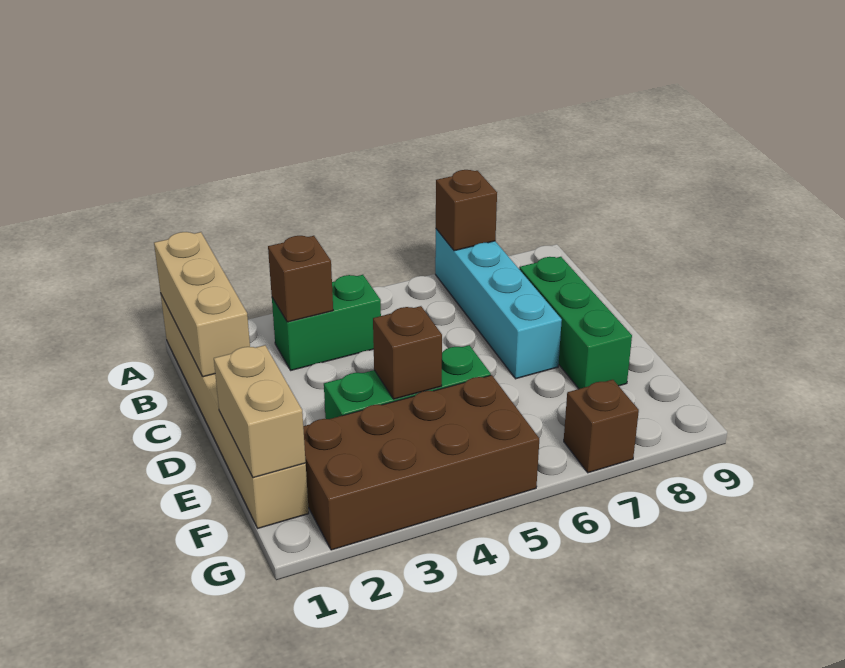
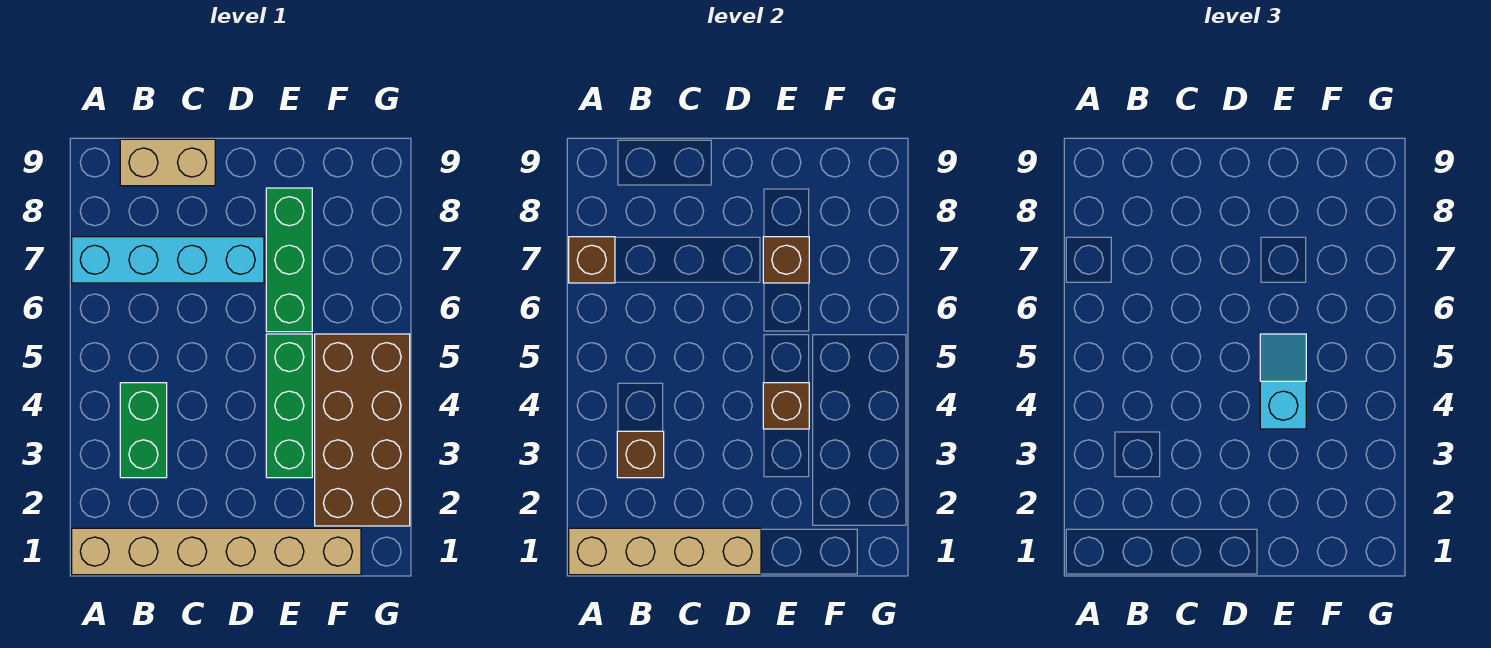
tan 1x3 brick [154,232,250,377] -> tan 1x4 brick [569,528,761,575]
green 1x3 brick [519,257,632,389] -> green 1x3 brick turned to [266,188,312,332]
tan 1x2 brick [214,345,306,478] -> tan 1x2 brick moved to [120,139,215,186]
none -> cyan 1x2 slope [1260,334,1306,429]
brown 1x1 brick [564,380,639,473] -> brown 1x1 brick moved to [763,237,809,283]

